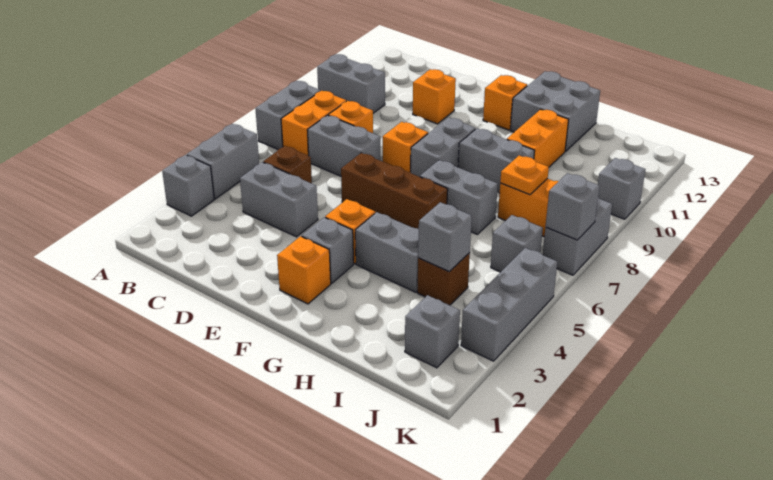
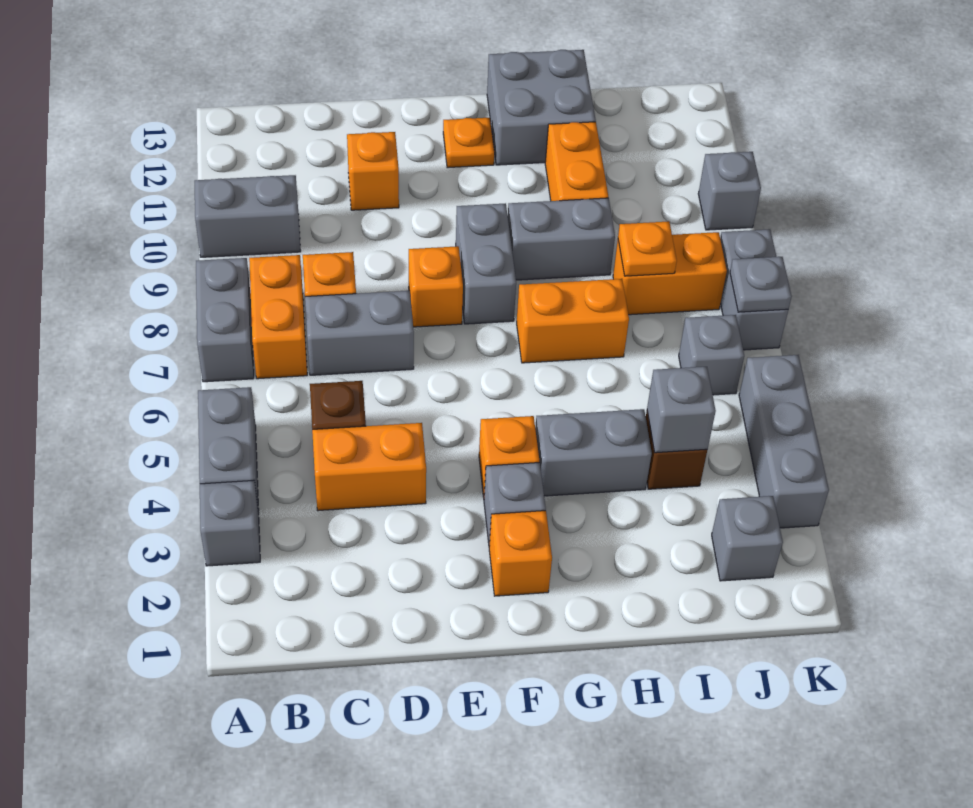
grey 1x2 brick [240,162,318,237] -> orange 1x2 brick [312,423,426,511]
brown 1x3 brick [341,153,448,229] -> none
orange 1x1 brick [483,75,527,130] -> orange 1x1 plate [443,118,494,168]
grey 1x2 brick [420,160,498,234] -> orange 1x2 brick [517,279,629,363]
grey 1x1 brick [546,173,600,240] -> grey 1x1 plate [730,257,792,312]

